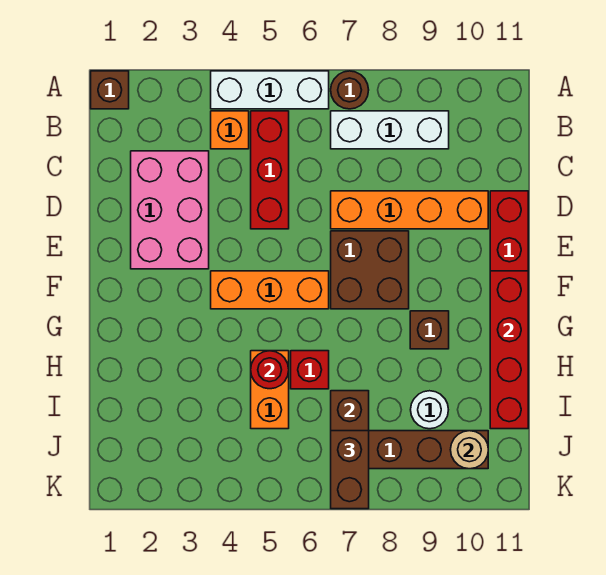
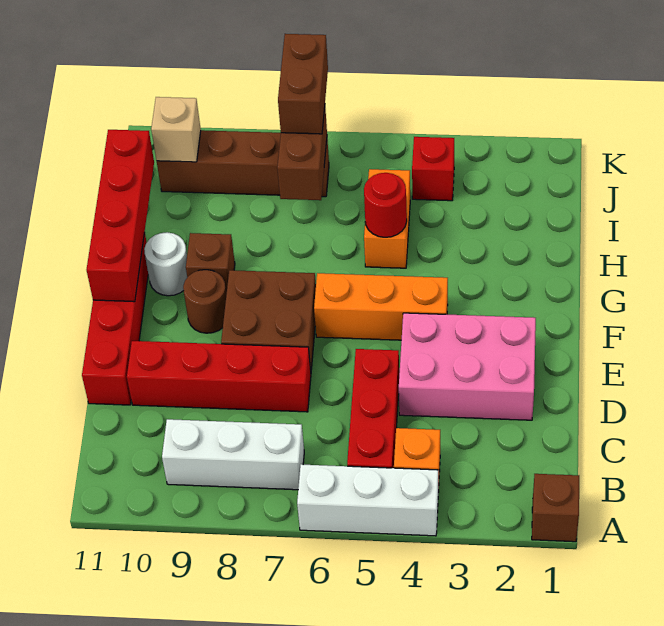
brown 1x1 round brick [331,71,369,109] -> brown 1x1 round brick moved to [183,270,226,333]
pink 2x3 brick [131,151,209,269] -> pink 2x3 brick turned to [399,313,536,420]
orange 1x4 brick [331,191,488,229] -> red 1x4 brick [127,341,311,412]
red 1x1 brick [291,351,329,389] -> red 1x1 brick moved to [412,137,454,201]
white 1x1 round brick [411,391,448,429] -> white 1x1 round brick moved to [144,232,187,296]
tan 1x1 round brick [450,431,488,469] -> tan 1x1 brick [151,97,201,162]

